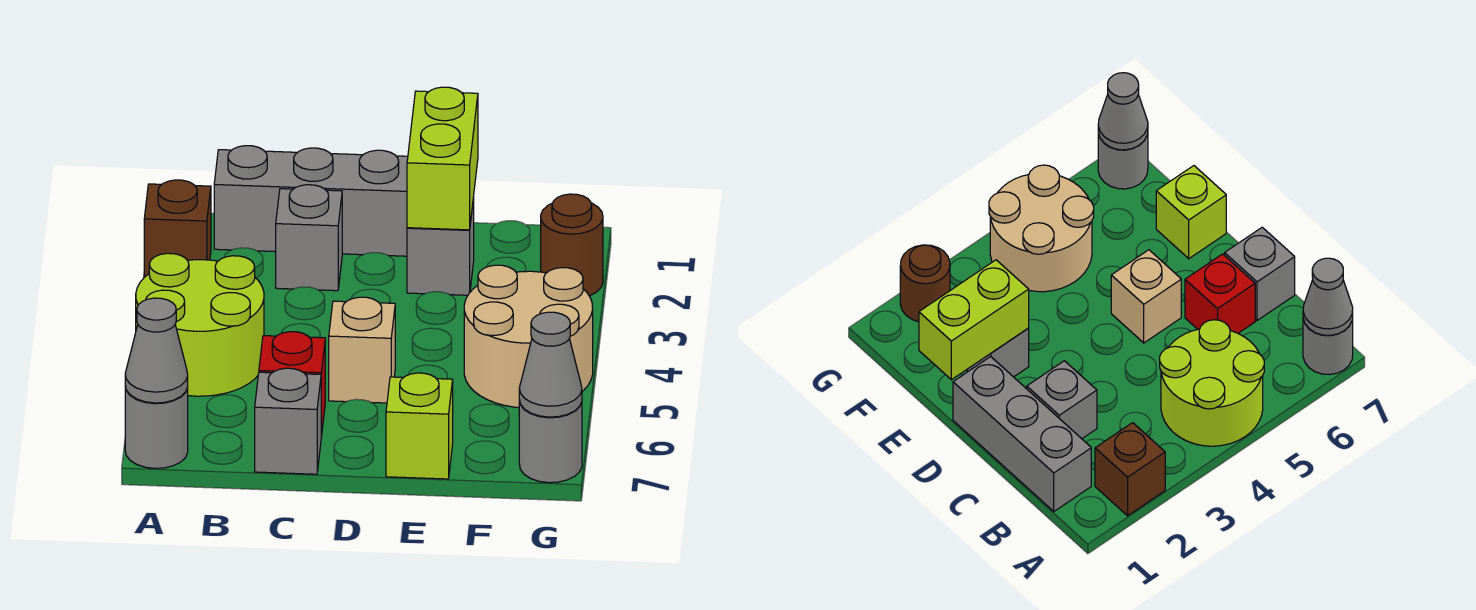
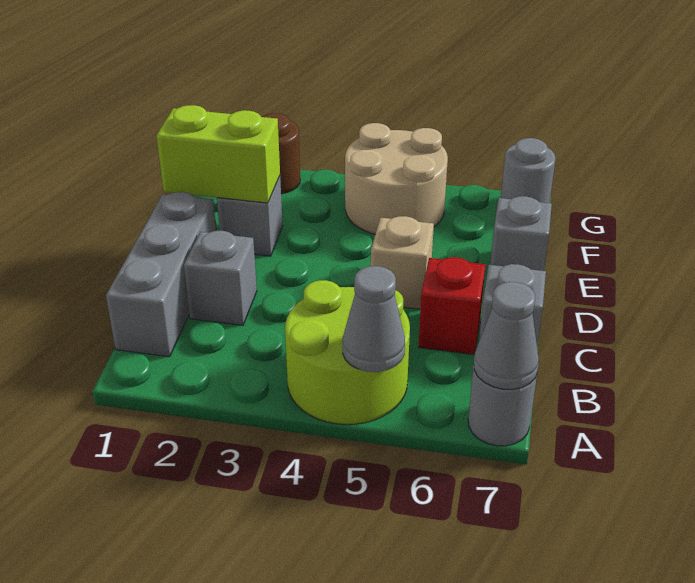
brown 1x1 brick [144,180,211,277] -> none
lime 1x1 brick [386,373,453,479] -> grey 1x1 brick [490,196,552,271]
grey 1x1 cone [519,312,582,417] -> grey 1x1 cone moved to [343,266,405,372]

